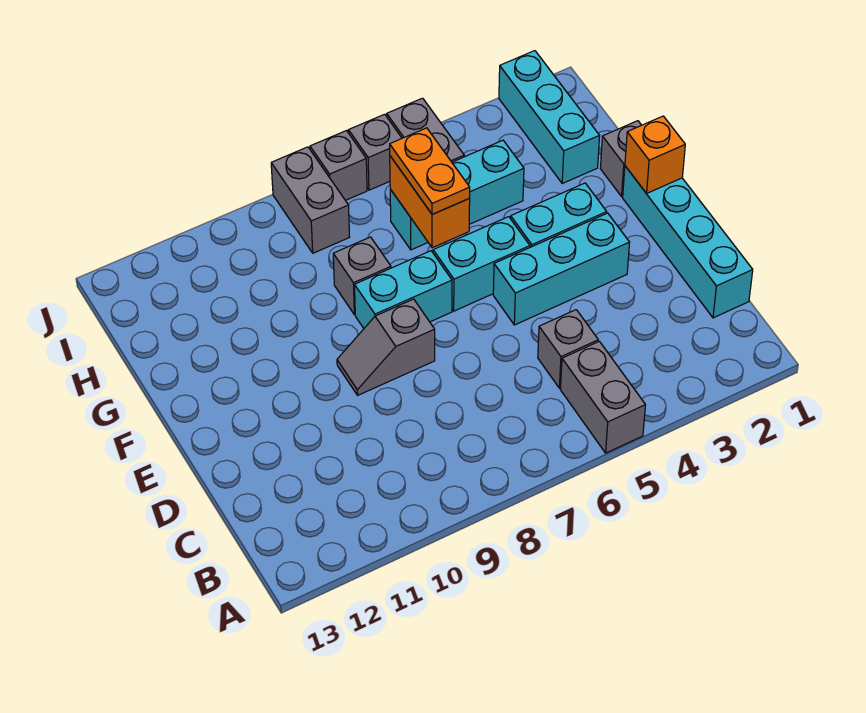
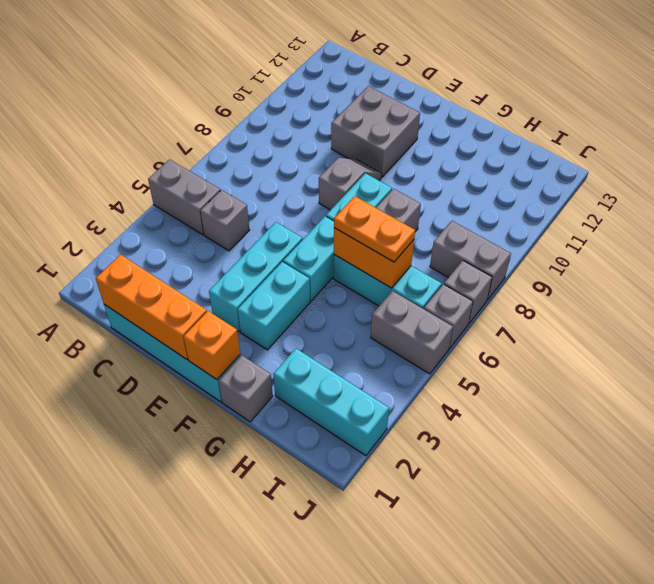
none -> orange 1x3 brick [96,255,207,360]
none -> grey 2x2 brick [331,86,420,177]
cyan 1x3 brick [390,140,524,250] -> cyan 1x3 brick turned to [333,255,442,309]

